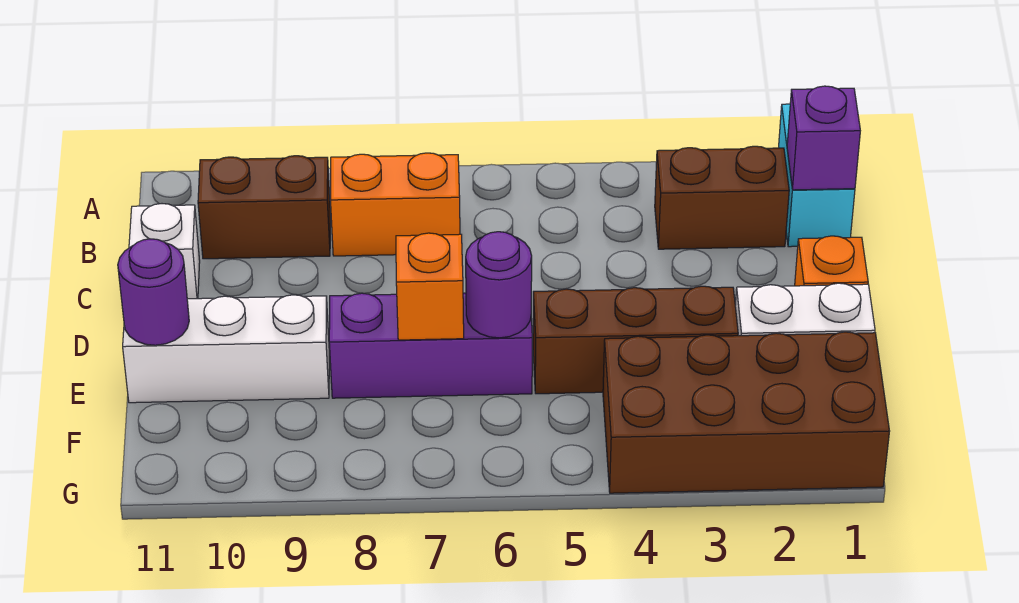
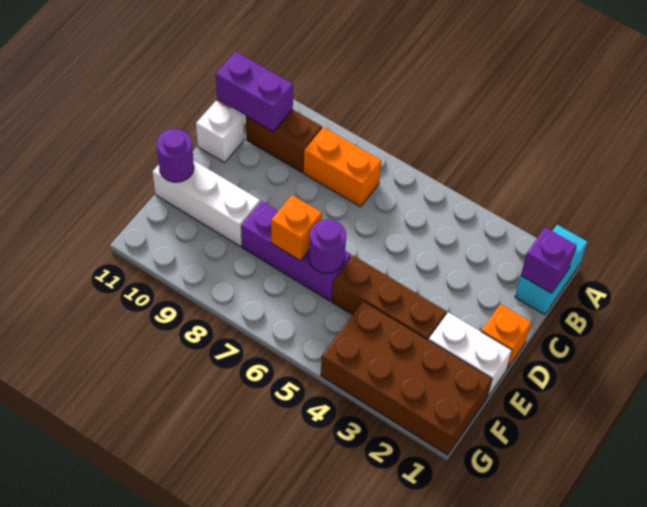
brown 1x2 brick [655,146,789,249] -> none
none -> purple 1x2 brick [216,52,293,131]

